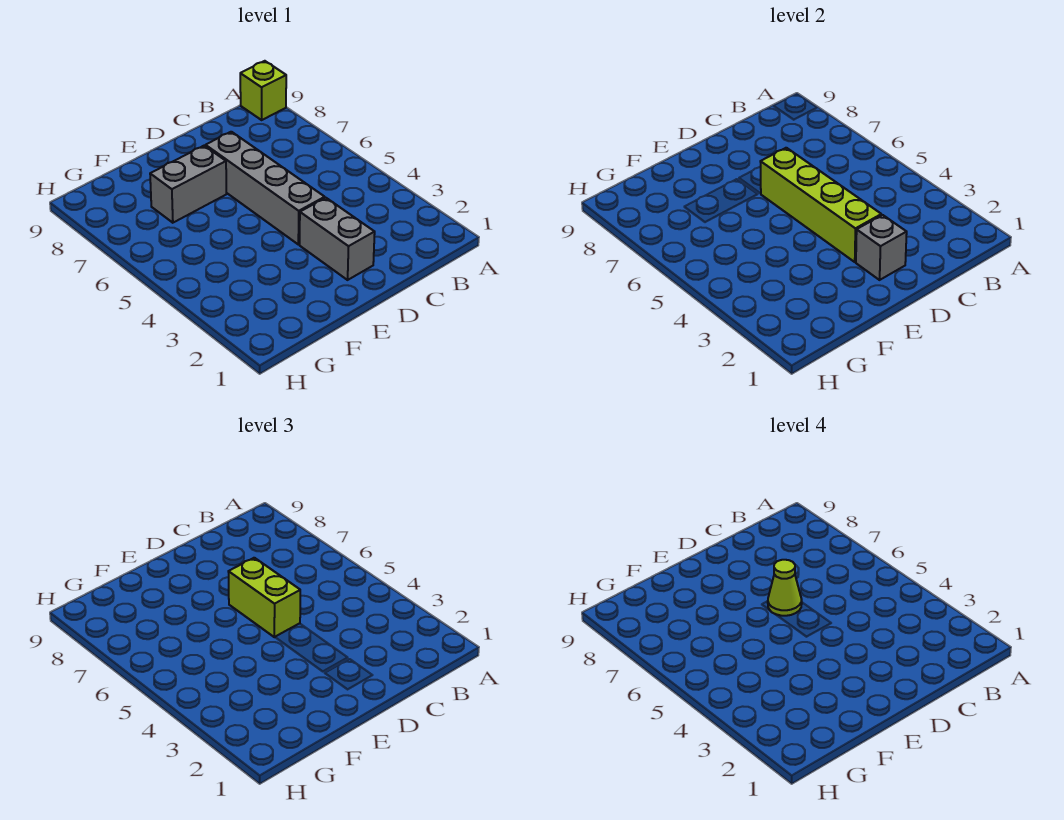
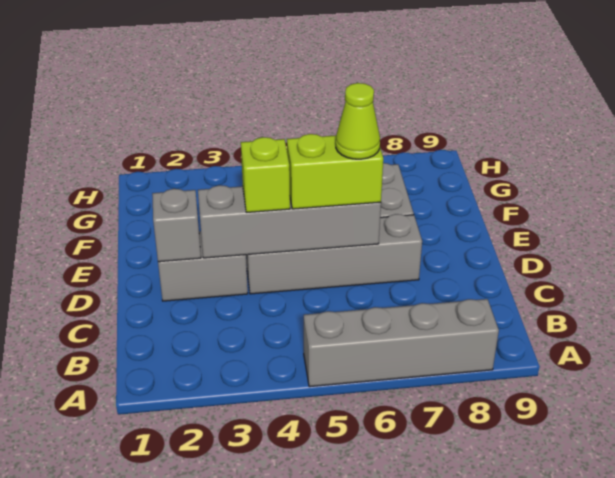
none -> grey 1x4 brick [304,299,499,387]
lime 1x1 brick [240,61,286,120] -> lime 1x1 brick moved to [241,137,290,212]
lime 1x4 brick [760,148,881,262] -> grey 1x4 brick [198,185,381,258]

